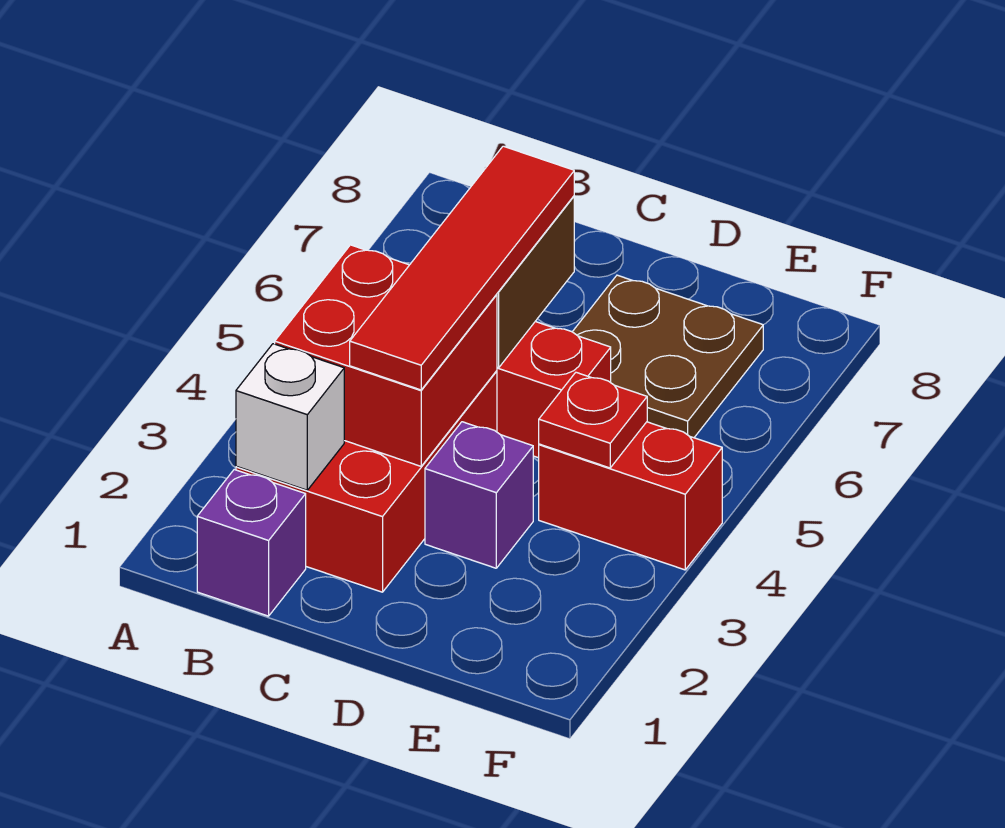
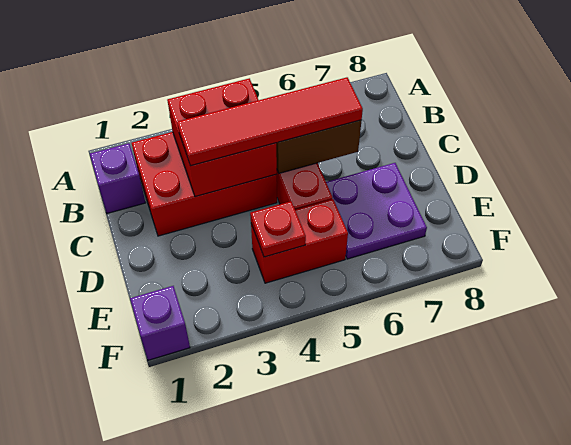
white 1x1 brick [236,344,344,490] -> none
purple 1x1 brick [425,422,533,568] -> purple 1x1 brick moved to [130,286,190,360]
brown 2x2 plate [573,275,763,438] -> purple 2x2 plate [326,163,427,259]
red 1x2 brick [539,422,722,570] -> red 1x2 brick turned to [251,199,348,283]

